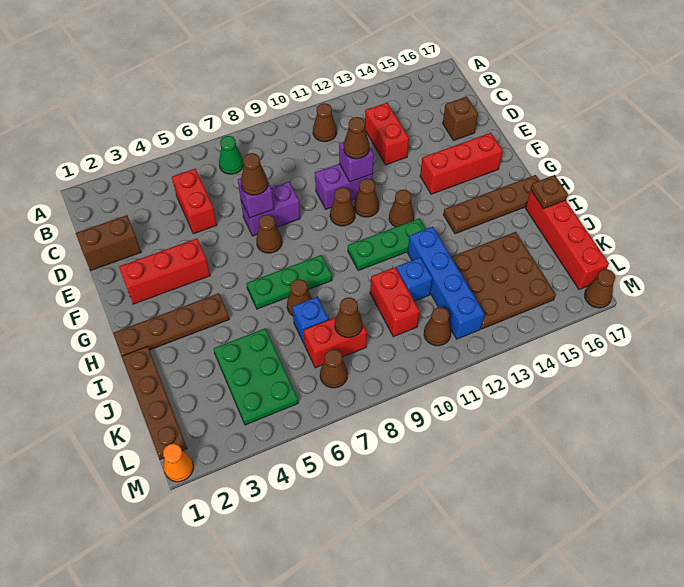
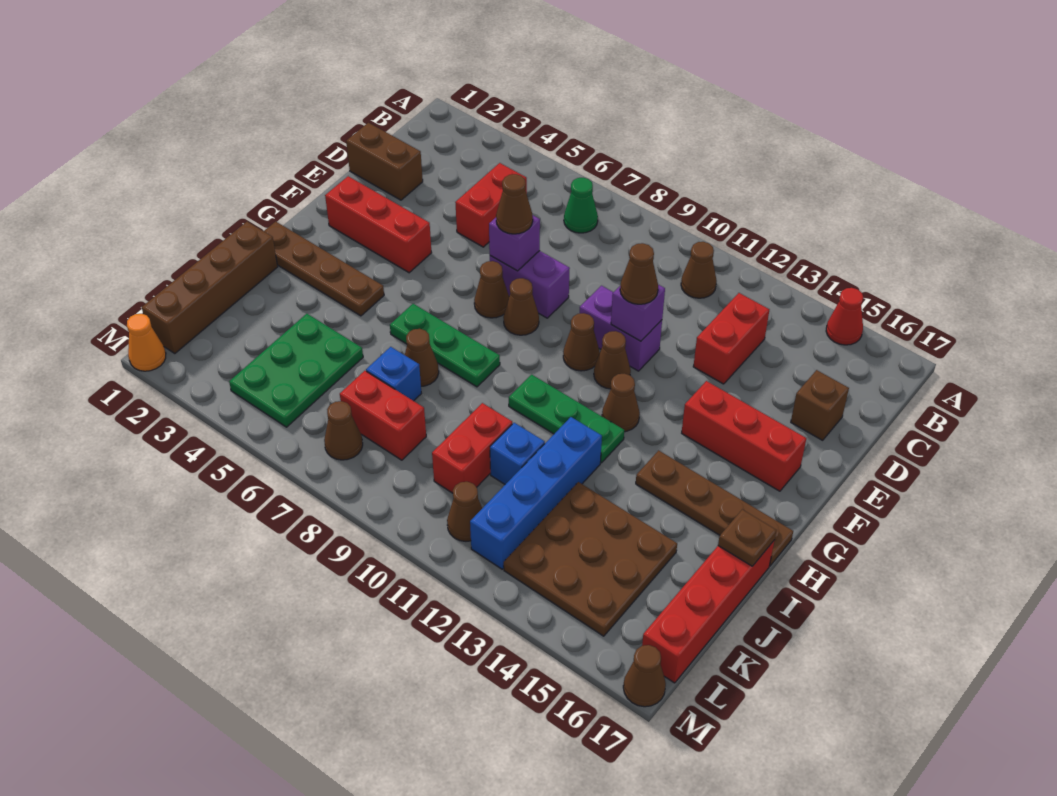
none -> red 1x1 cone [826,288,863,345]
brown 1x4 plate [122,346,187,459] -> brown 1x4 brick [142,222,278,353]
brown 1x1 cone [335,297,363,338] -> brown 1x1 cone moved to [503,278,539,335]

